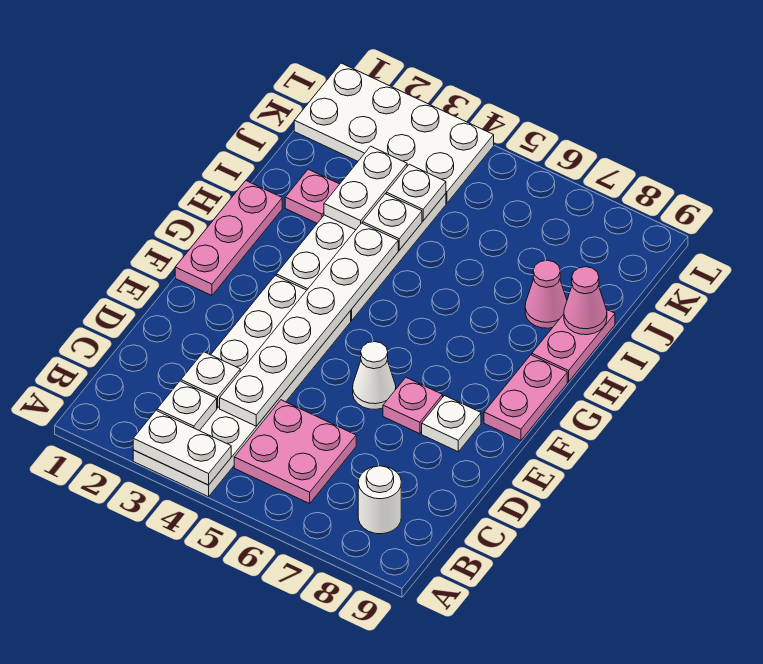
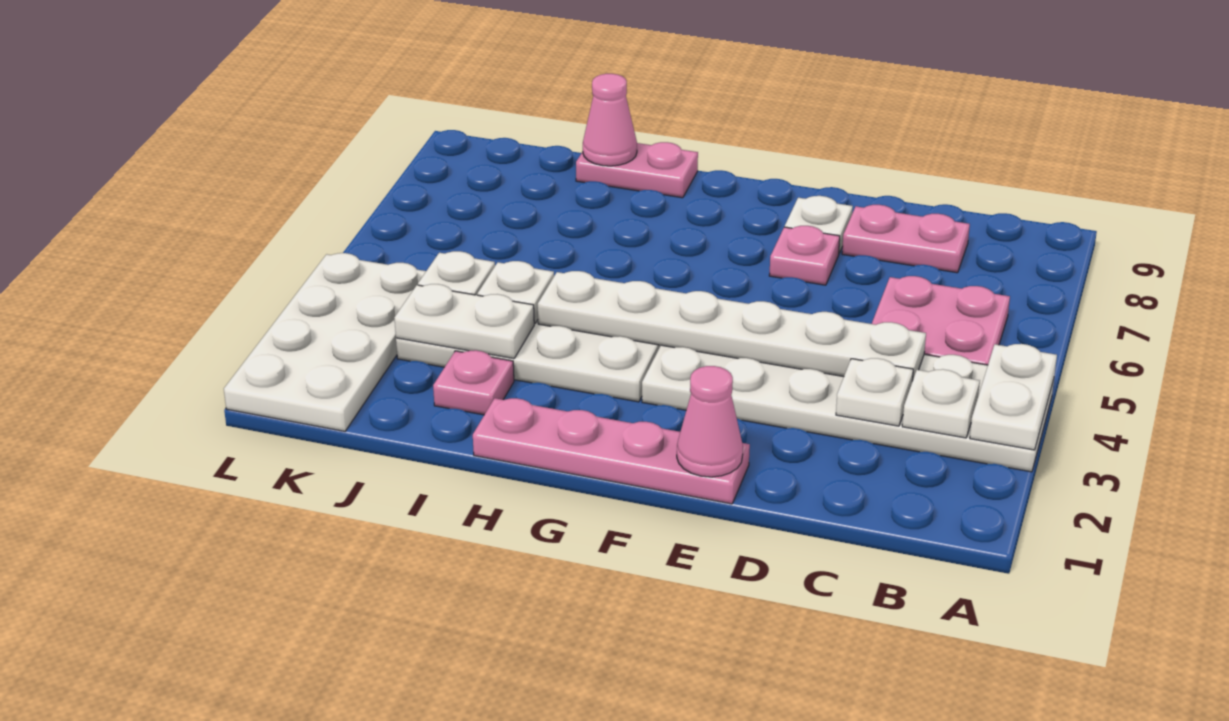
white 1x1 round brick [358,466,401,534] -> none
white 1x1 cone [353,342,396,409] -> none
pink 1x3 plate [175,181,282,296] -> pink 1x4 plate [473,398,750,504]
pink 1x2 plate [484,355,567,441] -> pink 1x2 plate moved to [842,205,970,273]
pink 1x1 cone [525,260,567,328] -> pink 1x1 cone moved to [677,366,743,477]

